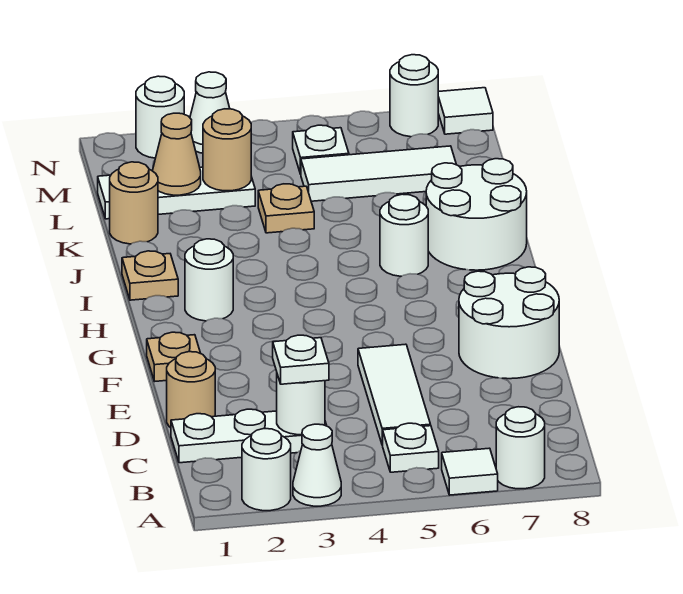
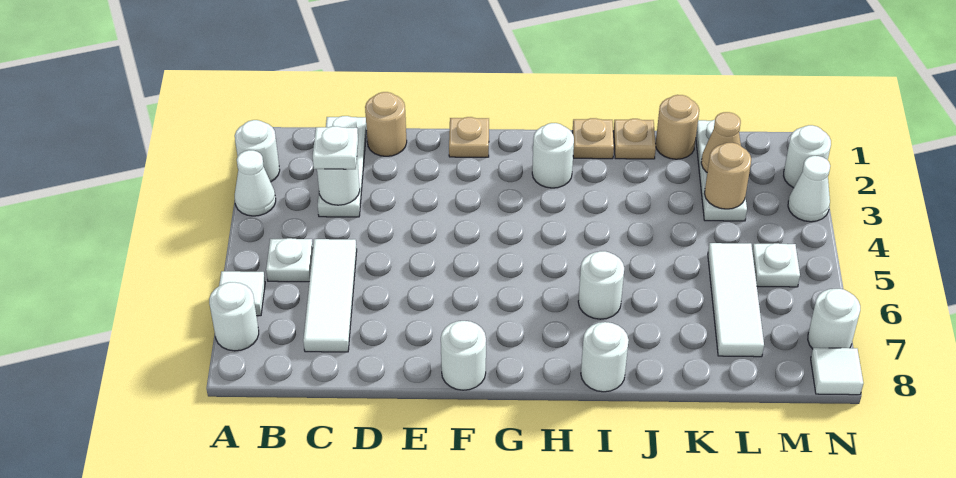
white 1x3 tile [358,344,431,445] -> white 1x3 tile turned to [303,239,357,352]
white 2x2 round brick [459,267,559,379] -> white 1x1 round brick [441,321,486,390]
white 2x2 round brick [426,159,527,270] -> white 1x1 round brick [581,322,629,392]
tan 1x1 plate [258,184,314,233] -> tan 1x1 plate moved to [613,119,656,159]

